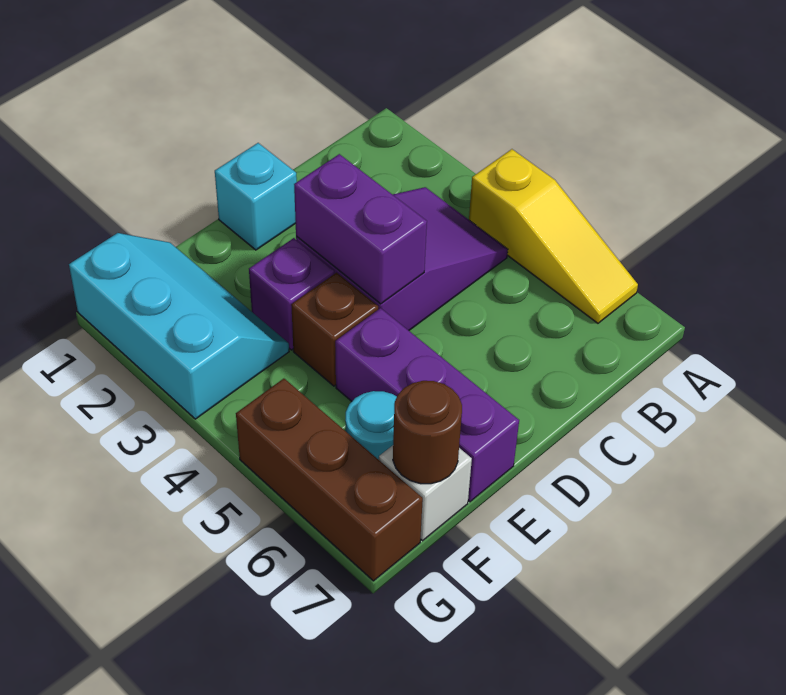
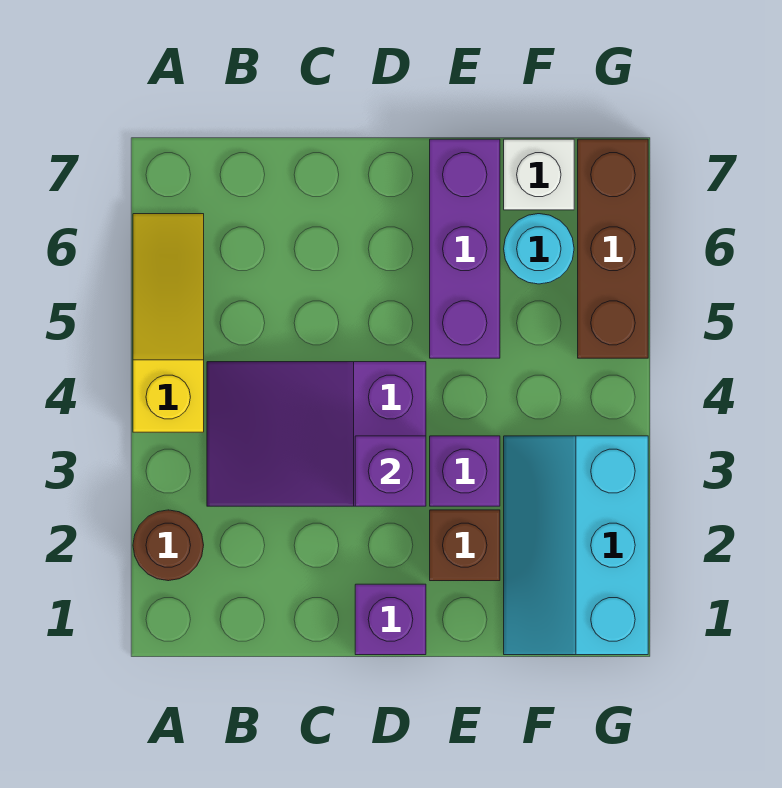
cyan 1x1 brick [215,143,297,250] -> purple 1x1 brick [355,584,426,655]
purple 1x2 brick [294,154,427,304] -> purple 1x1 brick [355,436,426,506]
brown 1x1 brick [291,273,378,386] -> brown 1x1 brick moved to [430,510,500,581]
brown 1x1 round brick [393,381,462,484] -> brown 1x1 round brick moved to [133,510,204,581]

